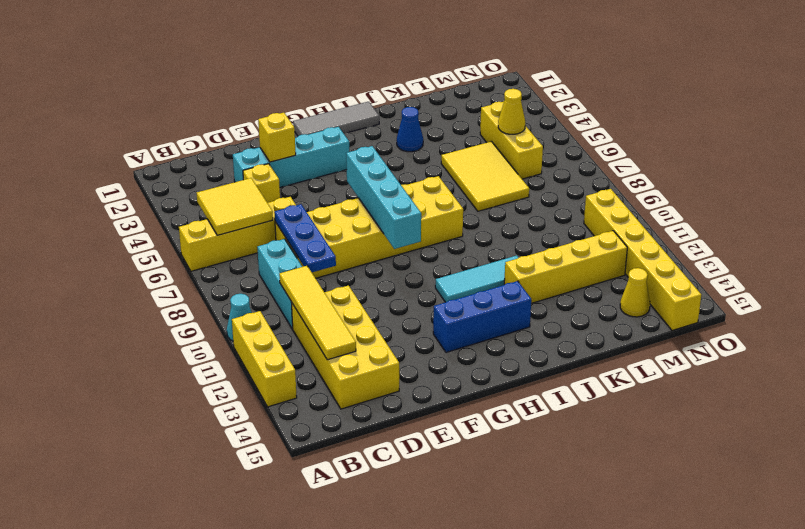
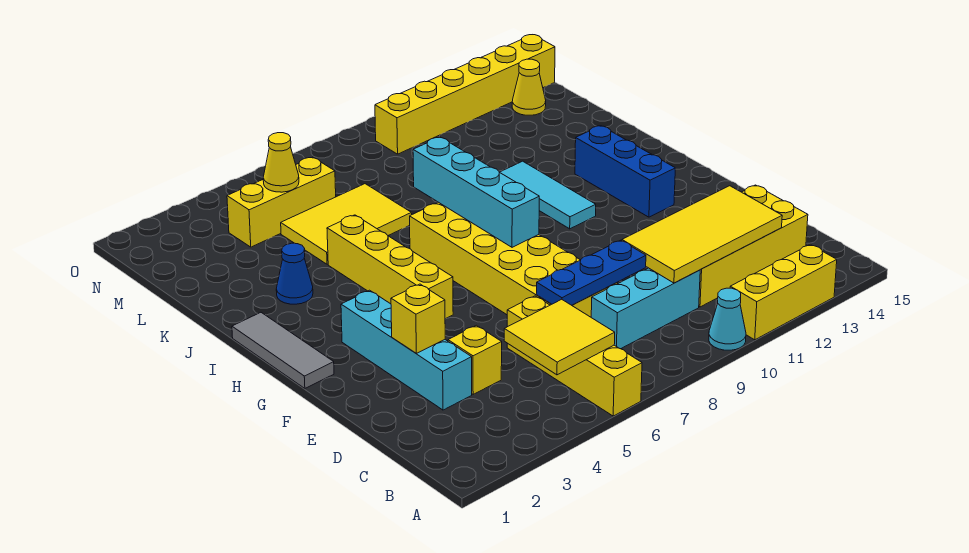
yellow 1x4 tile [279,266,356,360] -> yellow 2x4 tile [622,186,782,283]
cyan 1x4 brick [346,146,421,249] -> cyan 1x4 brick turned to [413,137,539,247]
yellow 1x4 brick [504,231,627,303] -> yellow 1x4 brick moved to [327,215,453,319]

